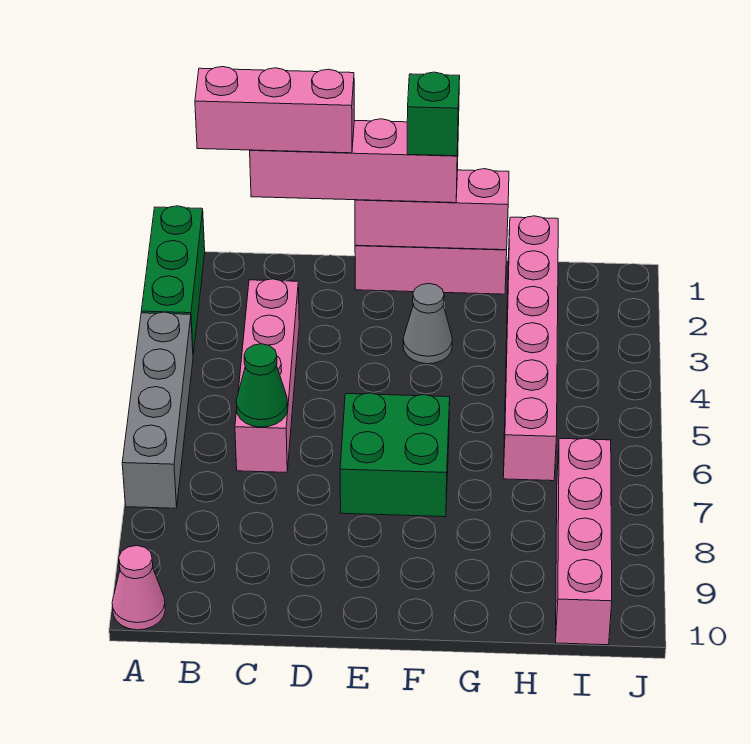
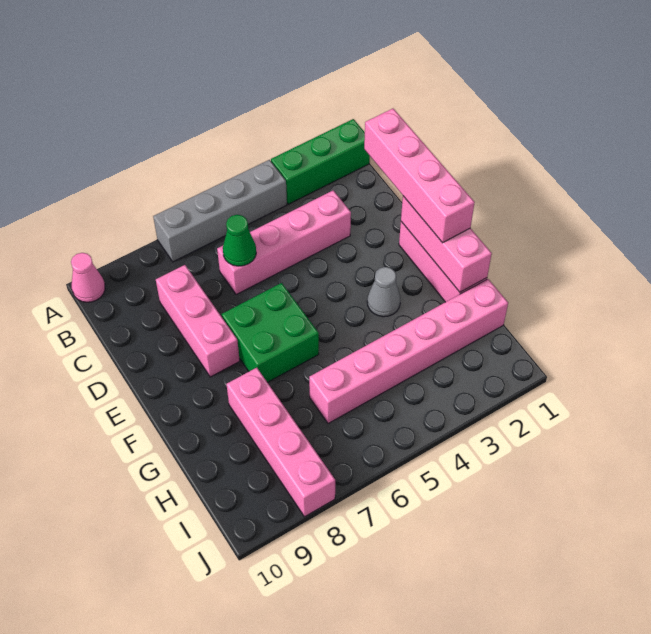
pink 1x3 brick [195,67,354,153] -> pink 1x3 brick moved to [156,265,240,377]
green 1x1 brick [407,72,460,156] -> none
pink 1x4 brick [556,438,612,645] -> pink 1x4 brick turned to [226,368,335,517]

